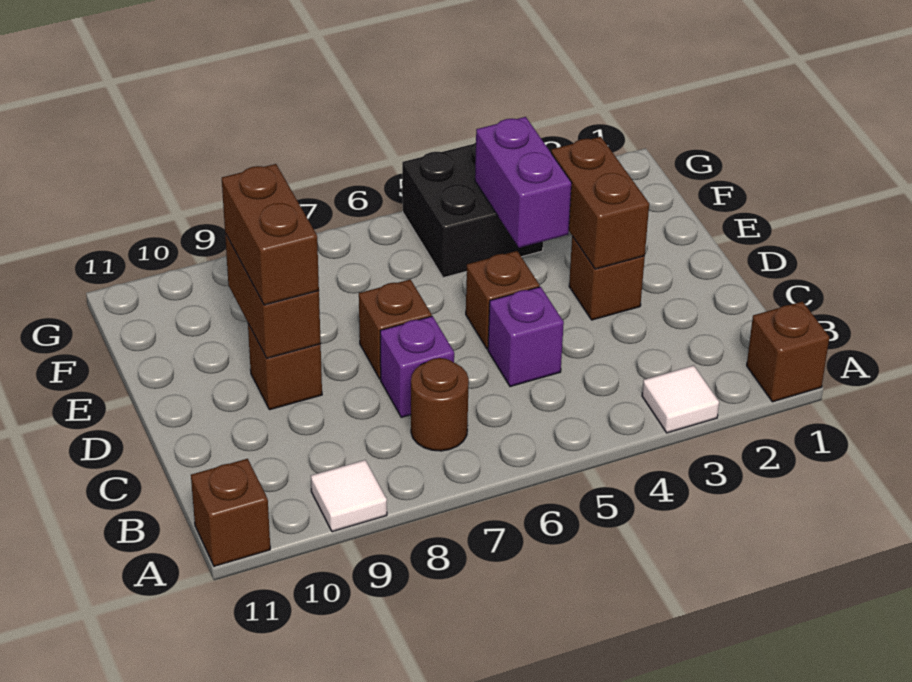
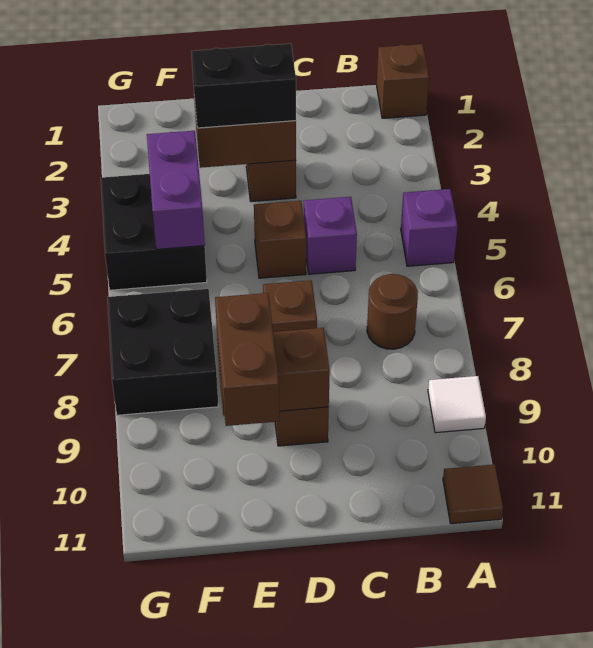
white 1x1 tile [642,365,719,433] -> none
brown 1x1 brick [191,459,270,566] -> brown 1x1 tile [443,464,503,524]
purple 1x1 brick [380,316,454,417] -> purple 1x1 brick moved to [401,189,457,266]
none -> black 1x2 brick [191,44,296,128]
brown 1x2 brick [222,164,319,305] -> brown 1x2 brick turned to [215,293,280,426]
purple 1x2 brick [475,117,572,248] -> purple 1x2 brick turned to [147,131,205,249]
none -> black 2x2 brick [107,289,219,415]

